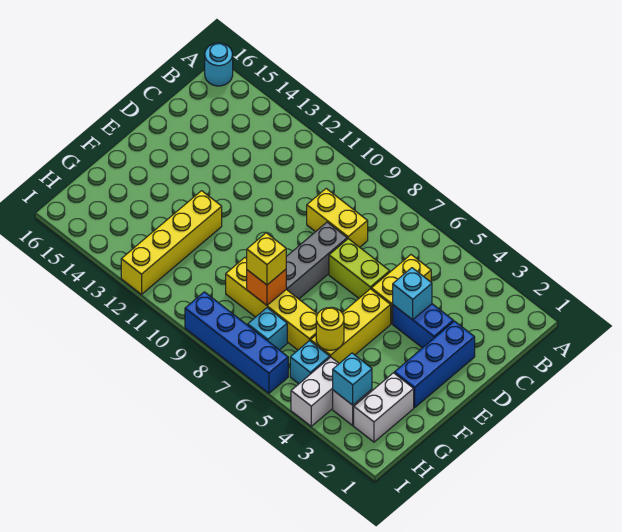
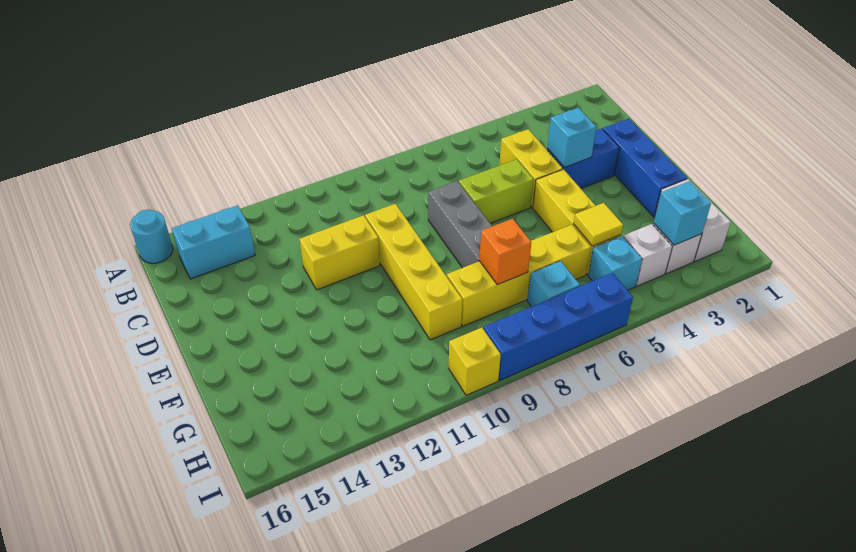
none -> cyan 1x2 brick [172,205,255,279]
yellow 1x2 brick [307,189,368,247] -> yellow 1x2 brick moved to [299,215,380,290]
yellow 1x4 brick [121,191,222,294] -> yellow 1x4 brick moved to [365,204,462,340]
yellow 1x1 round brick [316,307,344,350] -> yellow 1x1 tile [573,203,623,246]
yellow 1x1 brick [247,233,286,285] -> yellow 1x1 brick moved to [448,328,501,395]
white 1x2 brick [291,357,339,426] -> white 1x1 brick [623,224,672,286]

